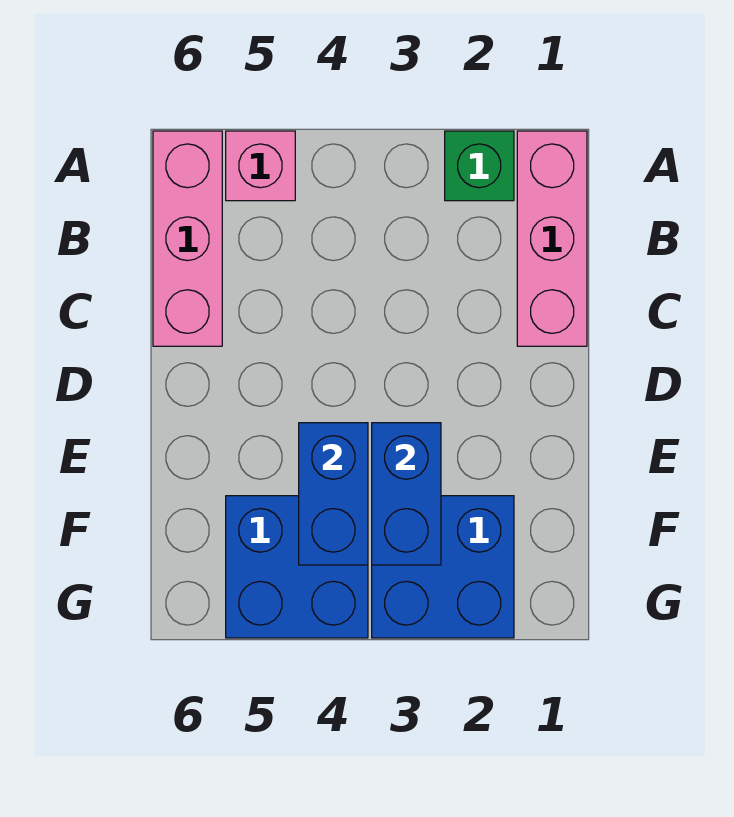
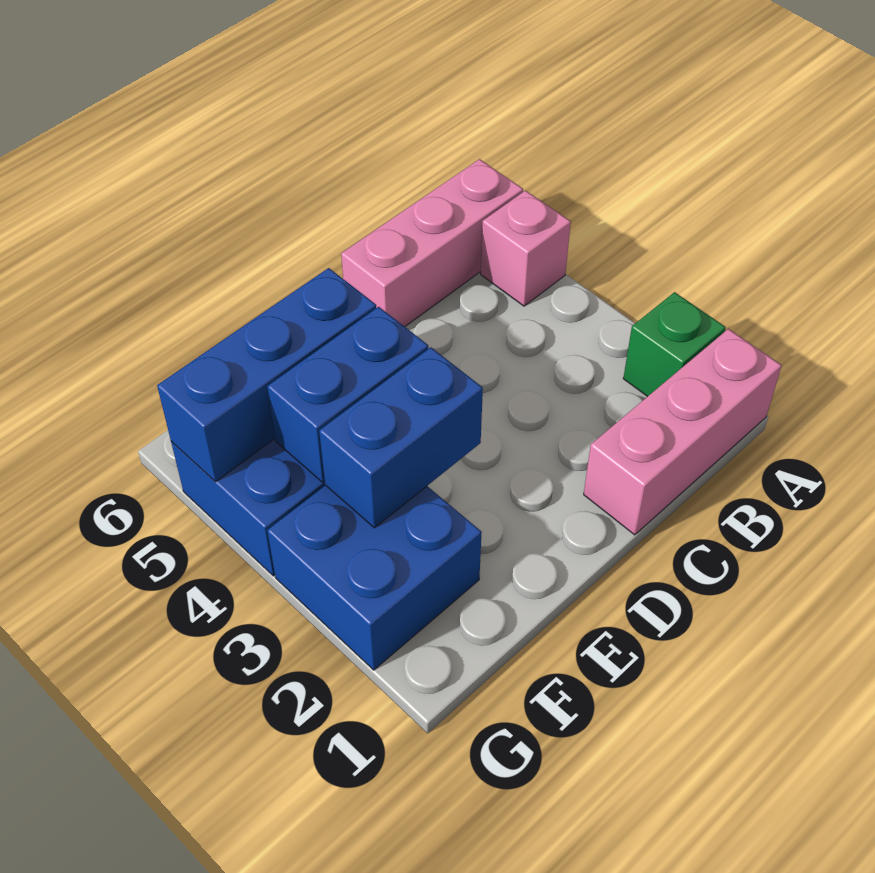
none -> blue 1x3 brick [157,268,376,482]

